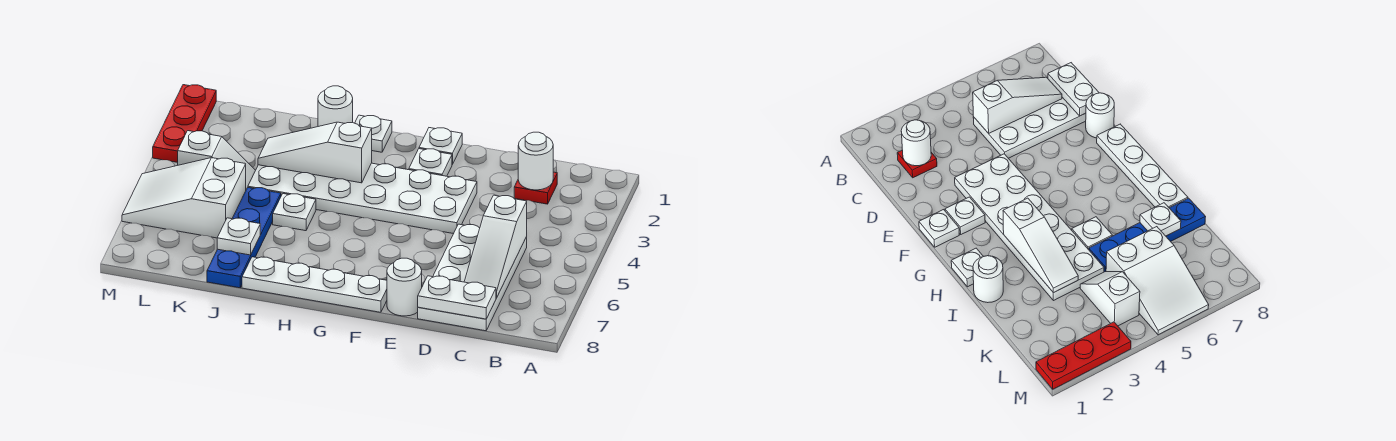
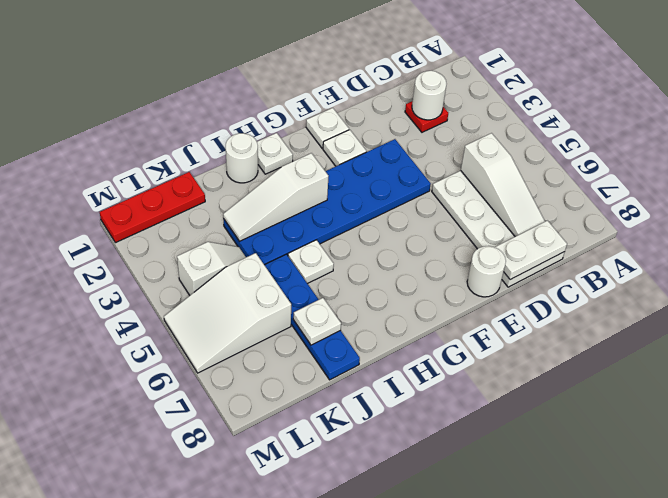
white 2x6 plate [248,163,477,234] -> blue 2x6 plate [224,139,431,265]
white 1x4 plate [242,257,387,312] -> none
red 1x3 plate [153,85,216,162] -> red 1x3 plate turned to [100,172,205,243]

